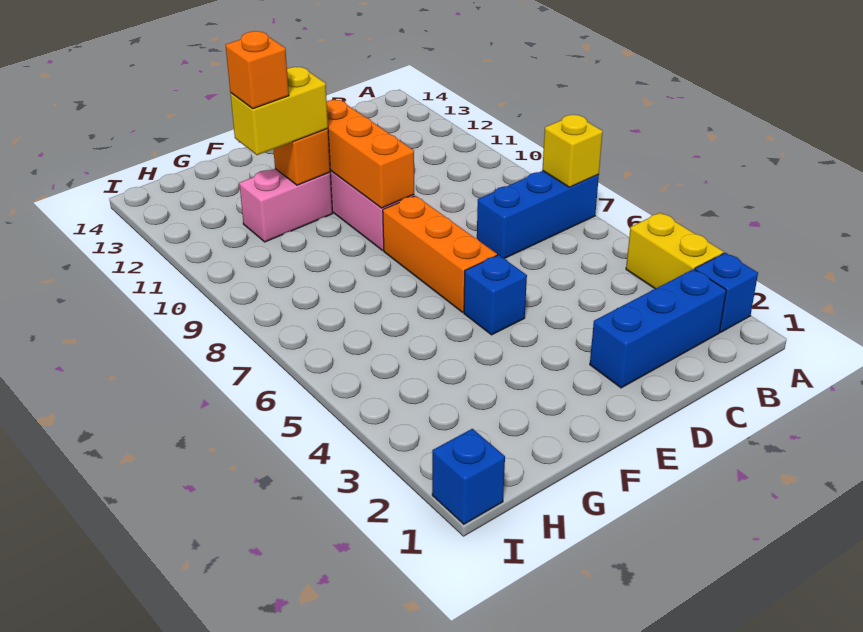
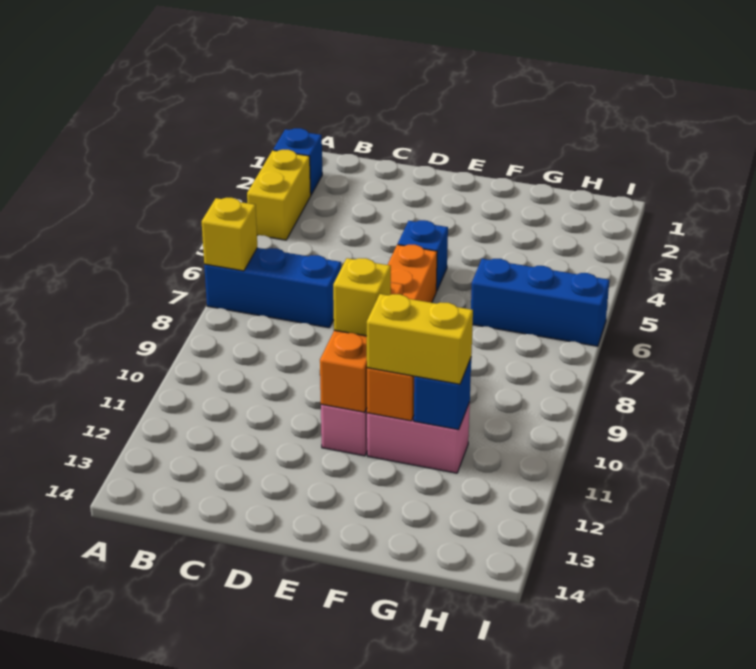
blue 1x3 brick [590,269,726,388] -> blue 1x3 brick moved to [471,259,609,346]
none -> yellow 1x1 brick [333,258,391,336]
orange 1x1 brick [226,31,289,109] -> none
blue 1x1 brick [432,429,505,524] -> blue 1x1 brick moved to [414,358,471,430]

